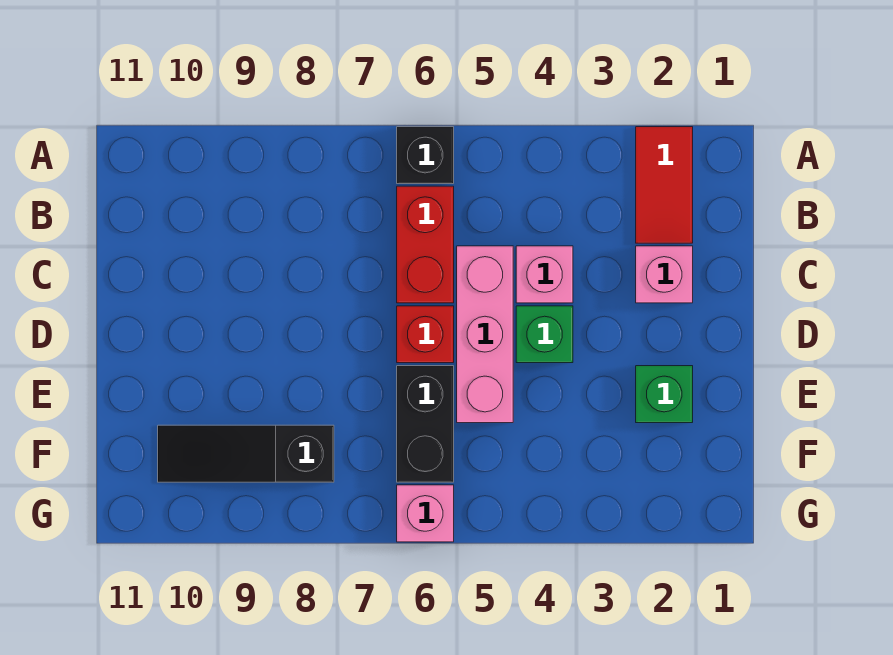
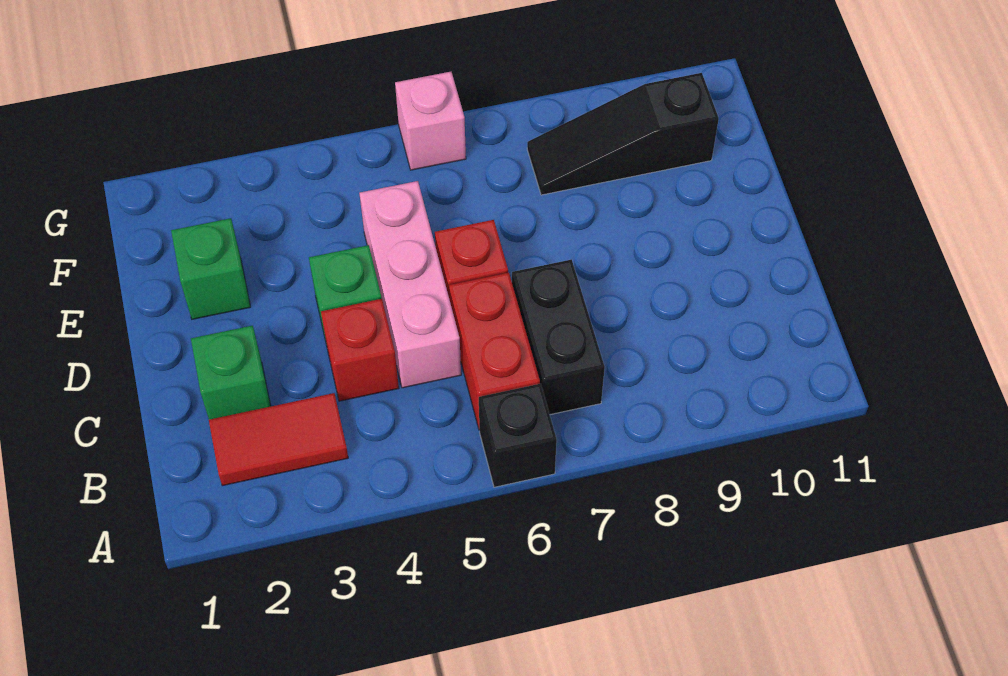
red 1x2 tile [636,127,693,243] -> red 1x2 tile turned to [209,393,348,486]
pink 1x1 brick [636,246,693,303] -> green 1x1 brick [191,326,271,420]
pink 1x1 brick [516,246,573,303] -> red 1x1 brick [321,299,399,401]
black 1x2 brick [397,366,454,482] -> black 1x2 brick moved to [512,260,605,415]
black 1x3 slope [158,425,334,482] -> black 1x3 slope turned to [527,73,719,195]

